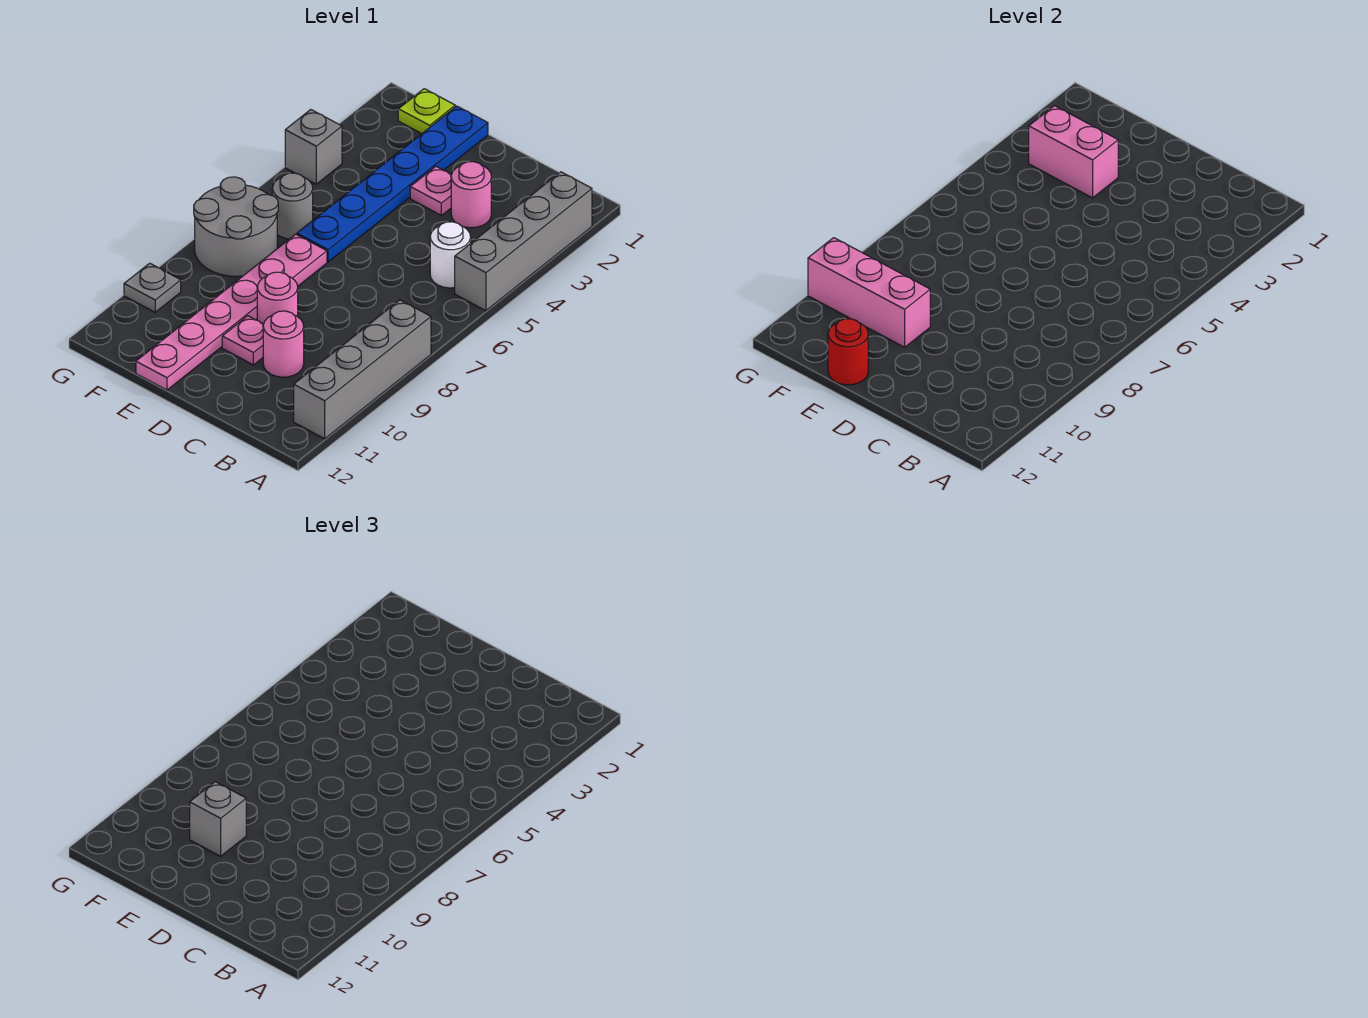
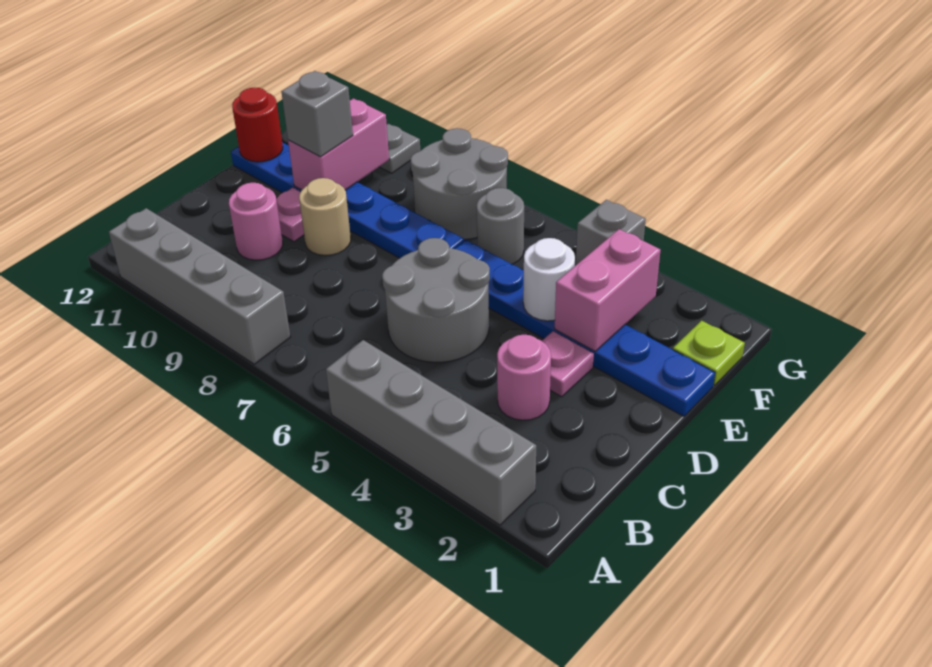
white 1x1 round brick [430,222,471,288] -> white 1x1 round brick moved to [523,238,575,321]
none -> grey 2x2 round brick [382,238,490,362]
pink 1x1 round brick [257,272,298,324] -> tan 1x1 round brick [299,178,351,255]
pink 1x6 plate [136,234,327,390] -> blue 1x6 plate [231,142,464,258]
pink 1x3 brick [808,238,930,347] -> pink 1x2 brick [288,98,389,190]

